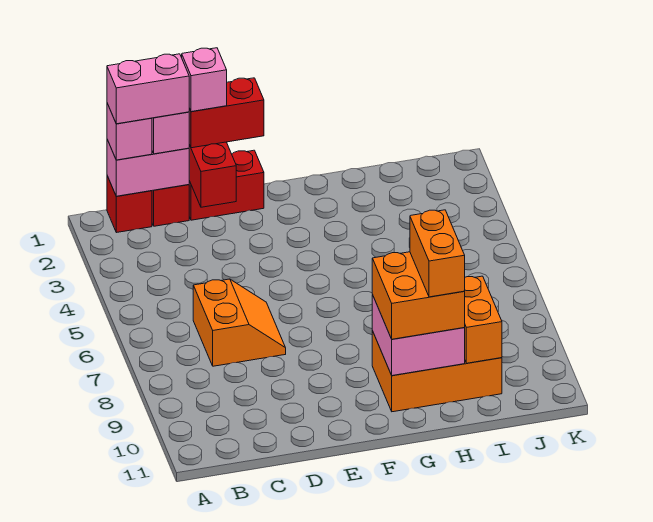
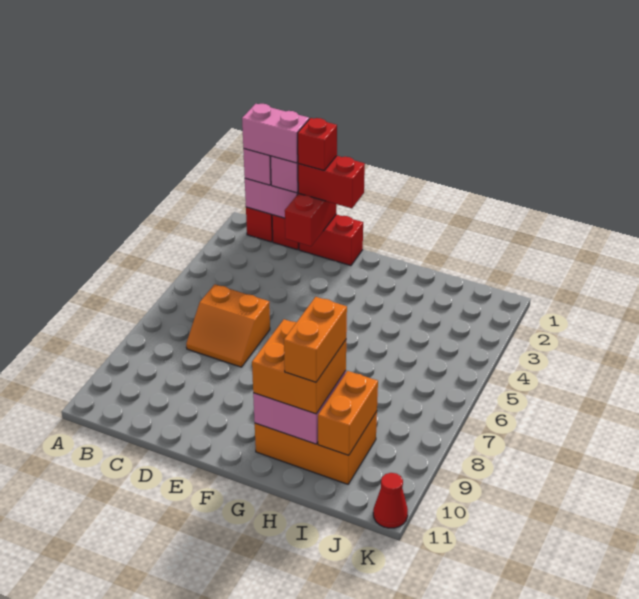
orange 2x2 slope [193,279,286,366] -> orange 2x2 slope turned to [186,284,270,367]
pink 1x1 brick [182,48,227,112] -> red 1x1 brick [298,118,337,170]
none -> red 1x1 cone [373,473,408,528]

